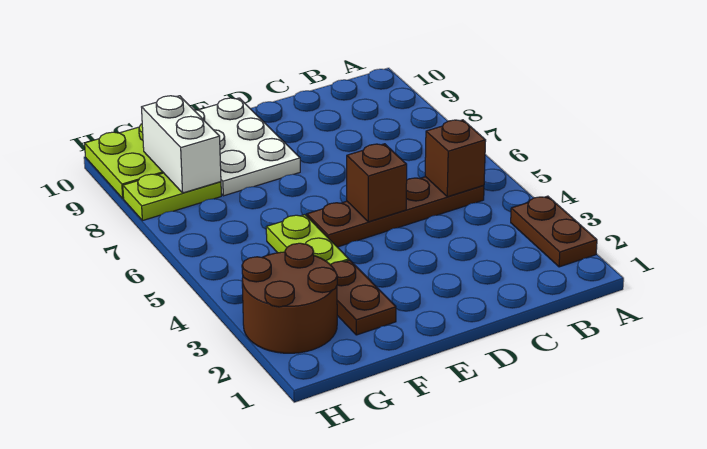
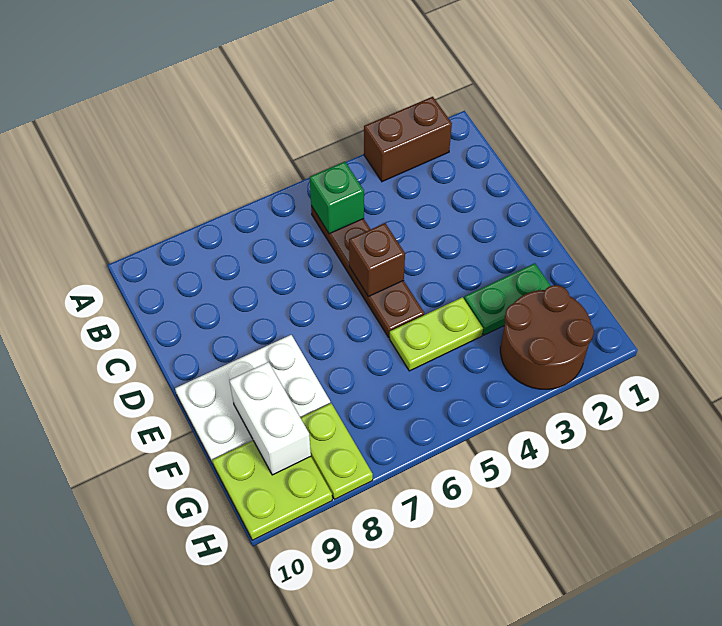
brown 1x2 plate [511,196,597,267] -> brown 1x2 brick [364,97,452,182]
brown 1x1 brick [425,120,486,197] -> green 1x1 brick [310,162,364,234]
brown 1x2 plate [331,260,396,335] -> green 1x2 plate [464,263,551,335]
white 1x2 brick [142,96,221,193] -> white 1x2 brick turned to [229,362,311,475]

